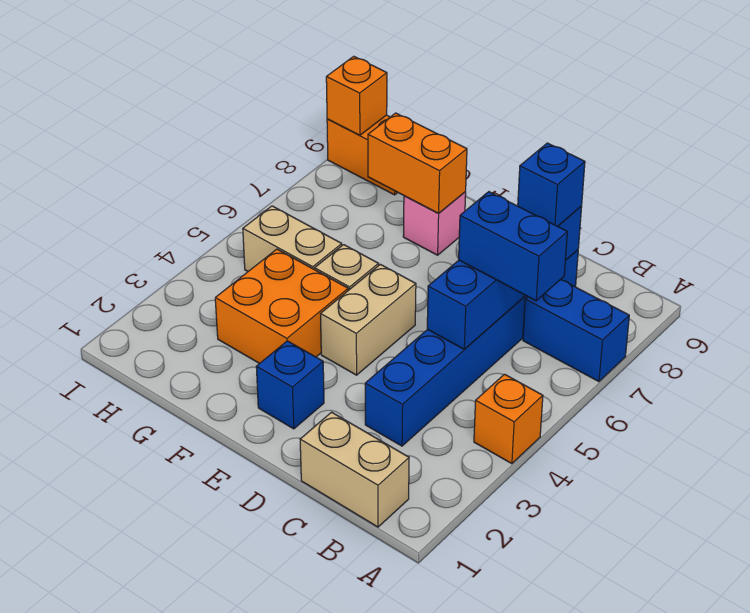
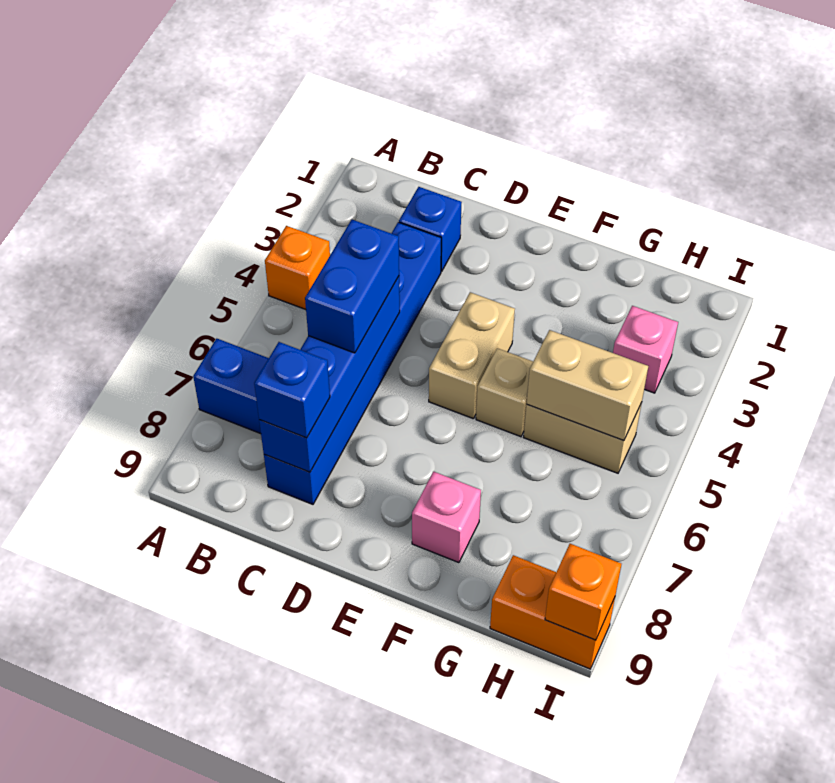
tan 1x2 brick [300,412,409,527] -> tan 1x2 brick moved to [527,330,648,441]
blue 1x2 brick [459,192,567,301] -> blue 1x2 brick turned to [305,220,399,353]
blue 1x1 brick [256,341,324,429] -> blue 1x1 brick moved to [399,187,462,271]
orange 2x2 brick [215,249,348,364] -> none
orange 1x2 brick [368,113,467,213] -> none
none -> pink 1x1 brick [613,306,678,393]

